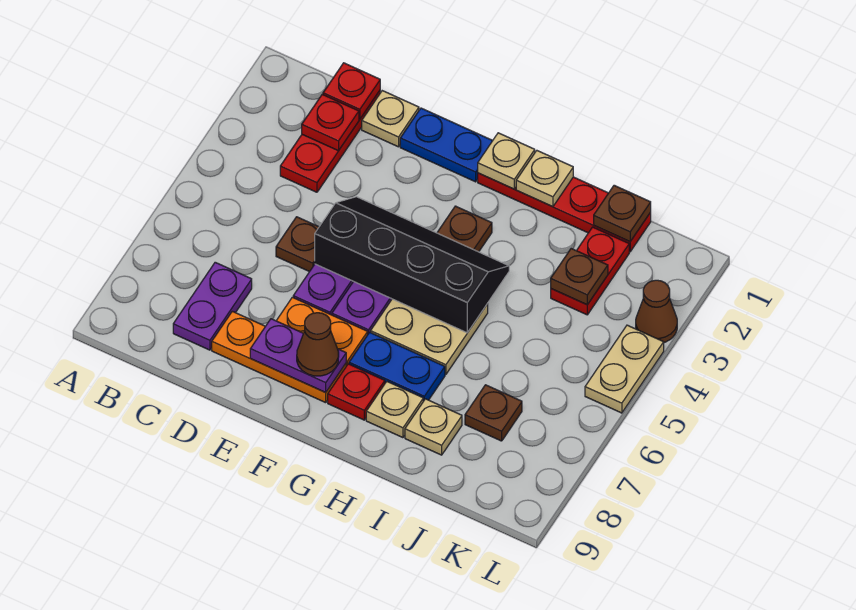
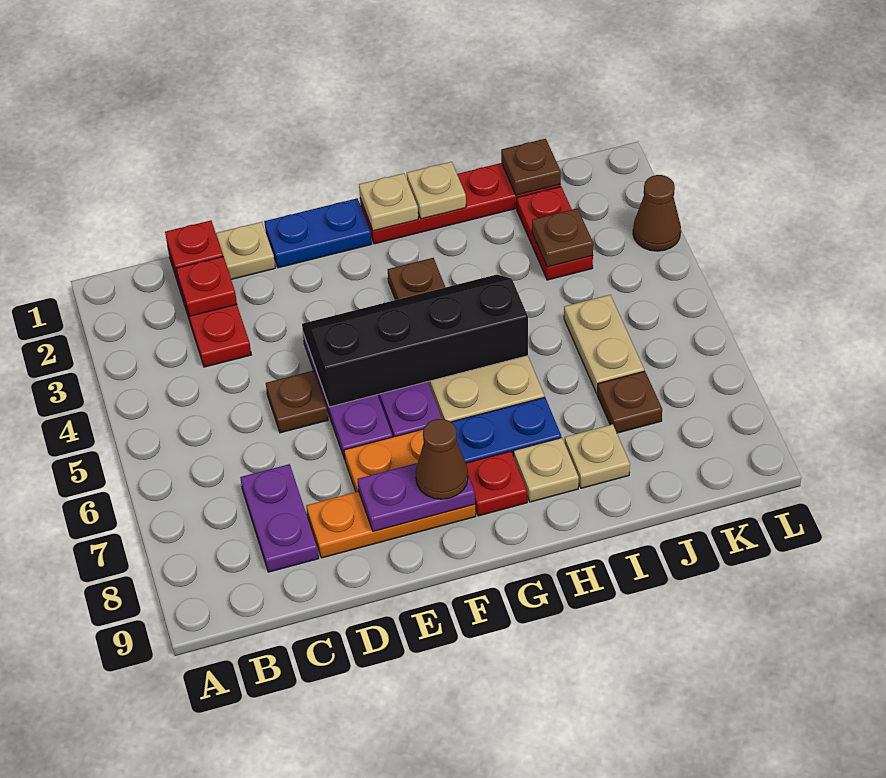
tan 1x2 plate [585,325,664,413] -> tan 1x2 plate moved to [564,295,644,394]

